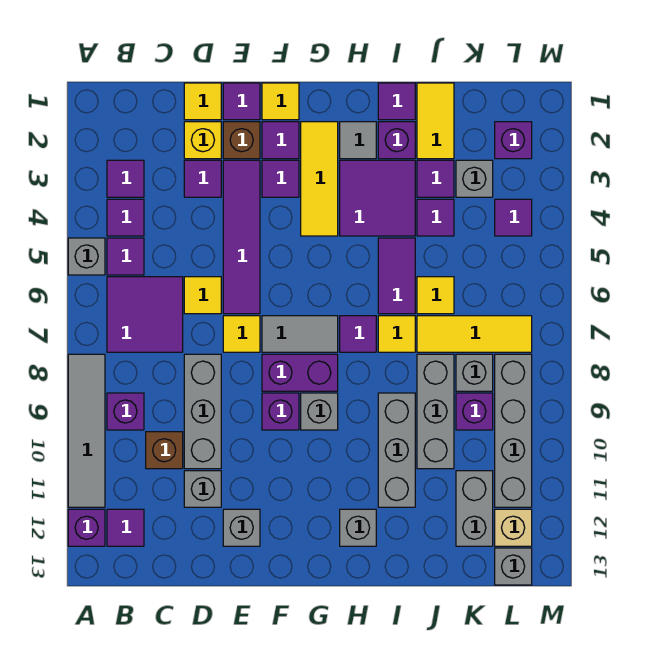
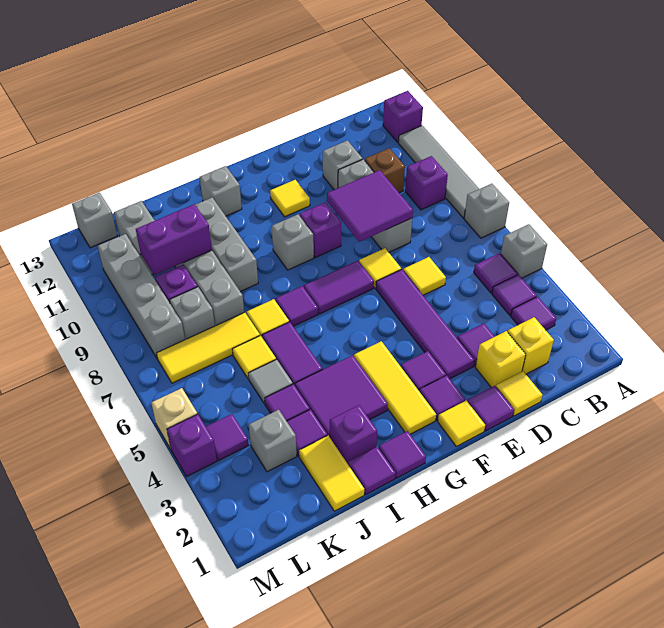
purple 2x2 tile [107,277,183,352] -> purple 2x2 tile moved to [327,170,413,242]
purple 1x1 tile [107,509,144,546] -> purple 1x1 tile moved to [379,431,426,478]
none -> yellow 1x1 brick [508,317,554,374]
brown 1x1 brick [223,122,260,159] -> none
grey 1x1 brick [223,509,260,546] -> grey 1x1 brick moved to [464,184,509,238]
grey 1x2 tile [262,316,338,352] -> purple 1x2 tile [304,261,374,314]
purple 1x2 brick [262,354,338,391] -> purple 1x2 brick moved to [136,204,212,275]
none -> yellow 1x1 tile [270,180,310,217]
grey 1x1 tile [340,122,376,159] -> grey 1x1 tile moved to [248,359,293,404]
purple 1x1 brick [495,122,532,159] -> purple 1x1 brick moved to [167,414,217,476]
tan 1x1 brick [495,509,532,546] -> tan 1x1 brick moved to [151,388,197,449]

